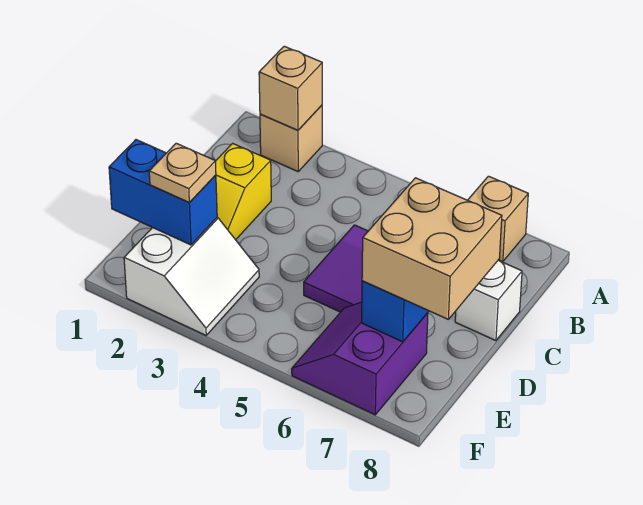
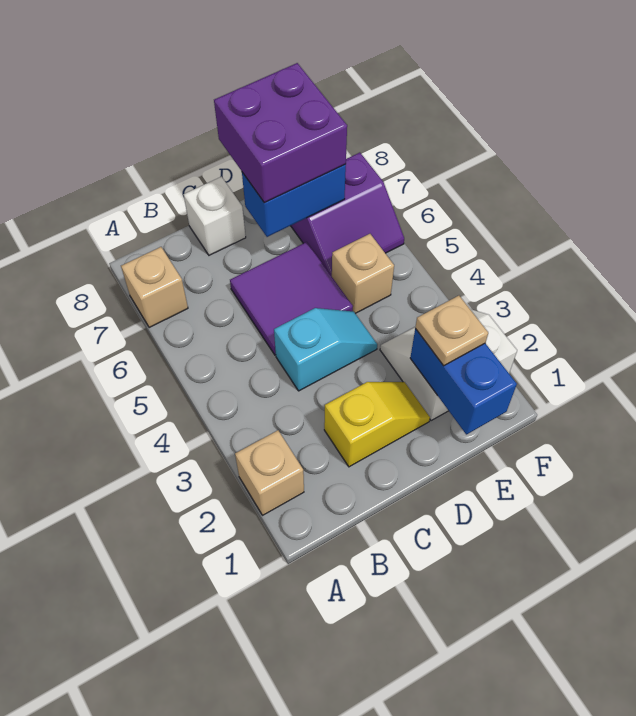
tan 1x1 brick [259,46,322,130] -> tan 1x1 brick moved to [332,234,394,314]
none -> cyan 1x2 slope [274,308,377,391]
tan 2x2 brick [362,178,502,319] -> purple 2x2 brick [214,63,347,203]

